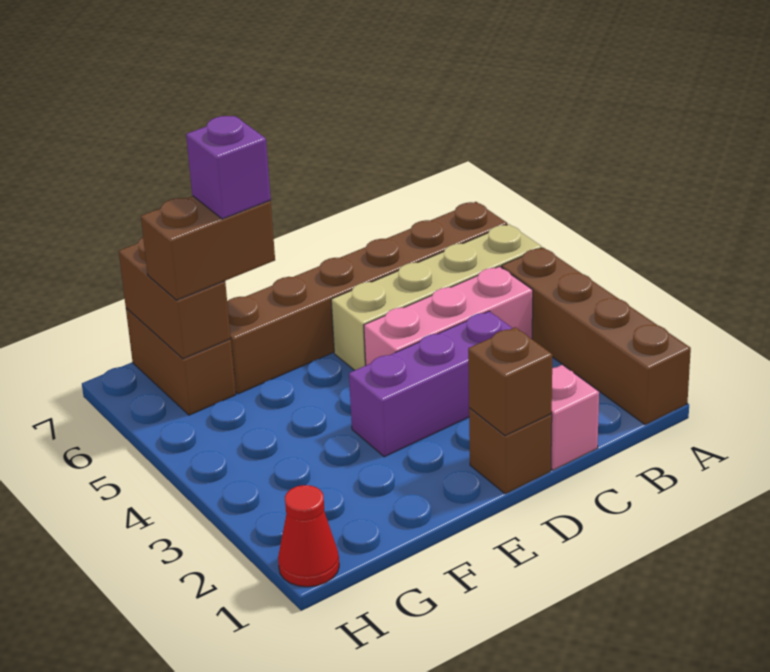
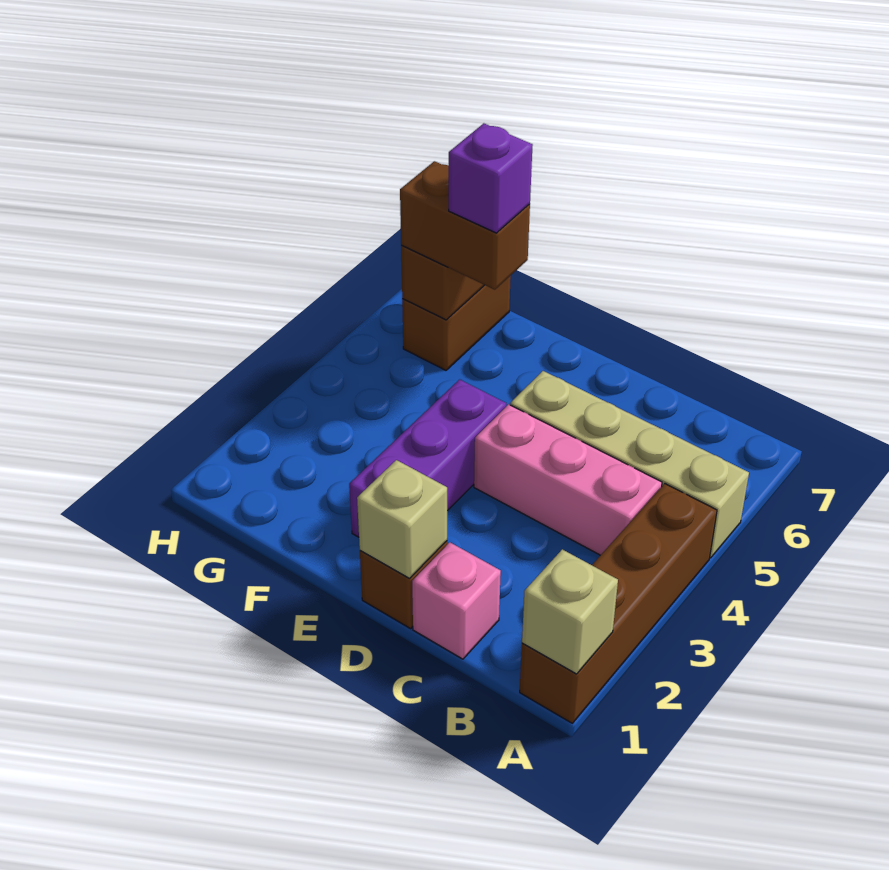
none -> tan 1x1 brick [522,549,618,674]
brown 1x6 brick [227,202,507,394] -> none
purple 1x3 brick [349,311,512,457] -> purple 1x3 brick turned to [349,379,506,537]
brown 1x1 brick [468,327,552,436] -> tan 1x1 brick [357,460,447,578]
red 1x1 cone [278,485,339,587] -> none

